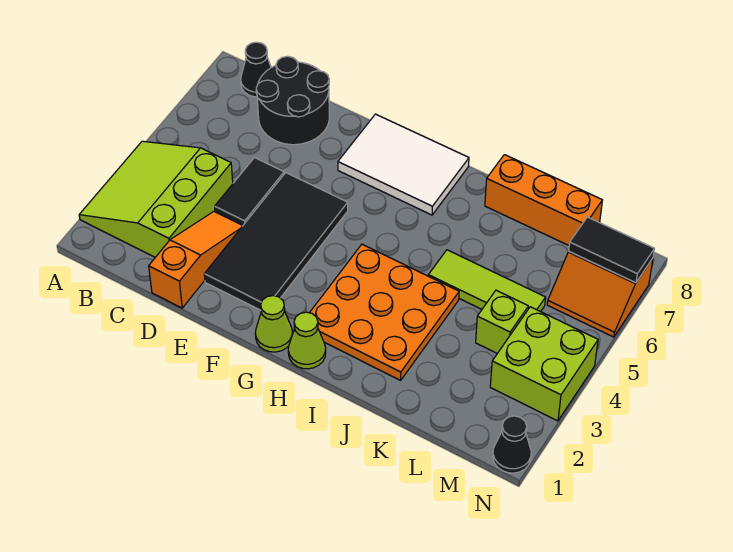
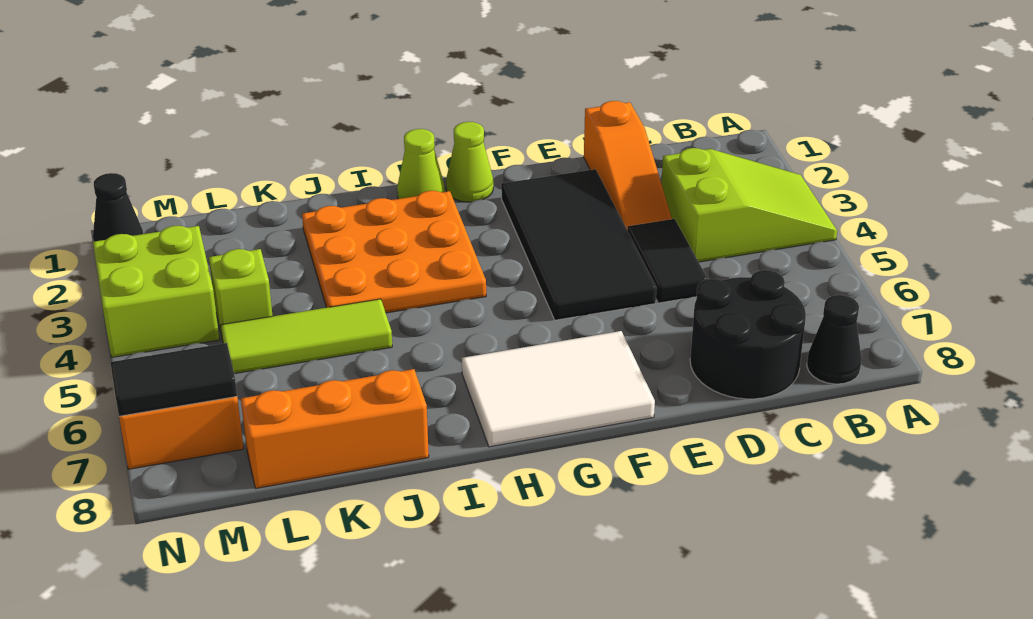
lime 3x3 slope [79,141,233,257] -> lime 2x3 slope [661,148,837,262]

